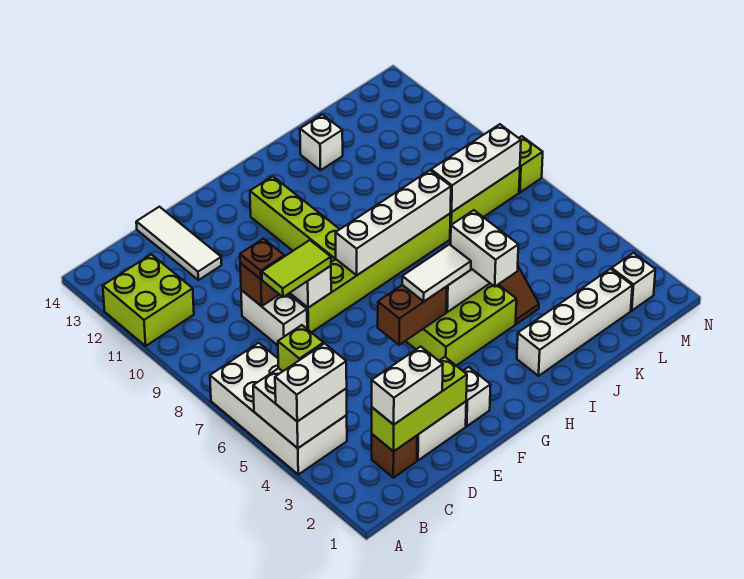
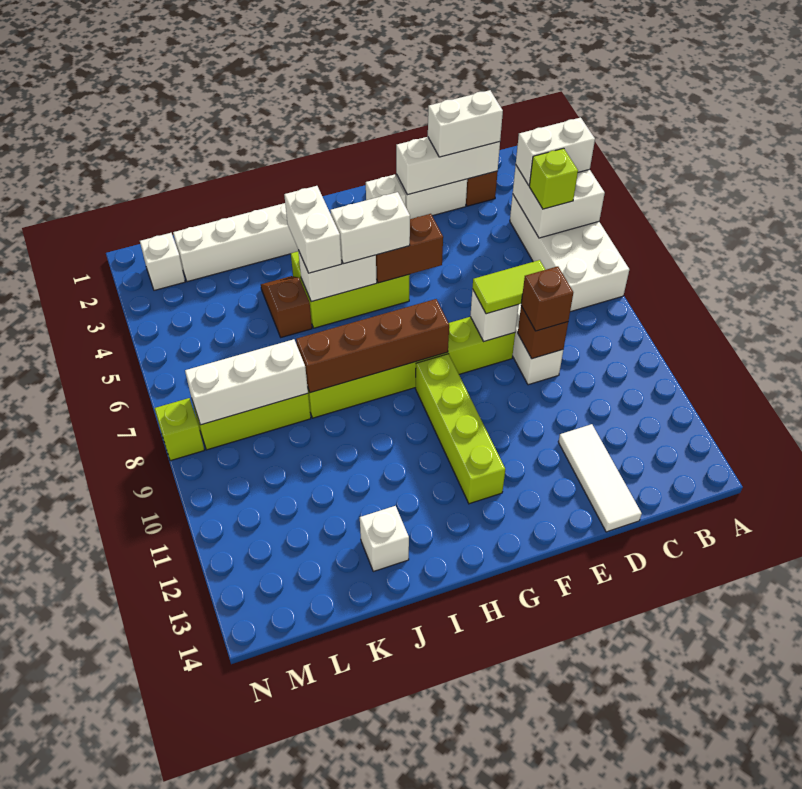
lime 2x2 brick [103,254,194,346] -> none
lime 1x3 brick [372,357,467,452] -> white 1x3 brick [396,137,500,195]
brown 1x1 plate [240,239,284,279] -> brown 1x1 brick [521,266,573,331]
white 1x2 tile [402,244,471,301] -> white 1x2 brick [330,192,410,264]
white 1x4 brick [336,170,451,275] -> brown 1x4 brick [296,299,449,393]

